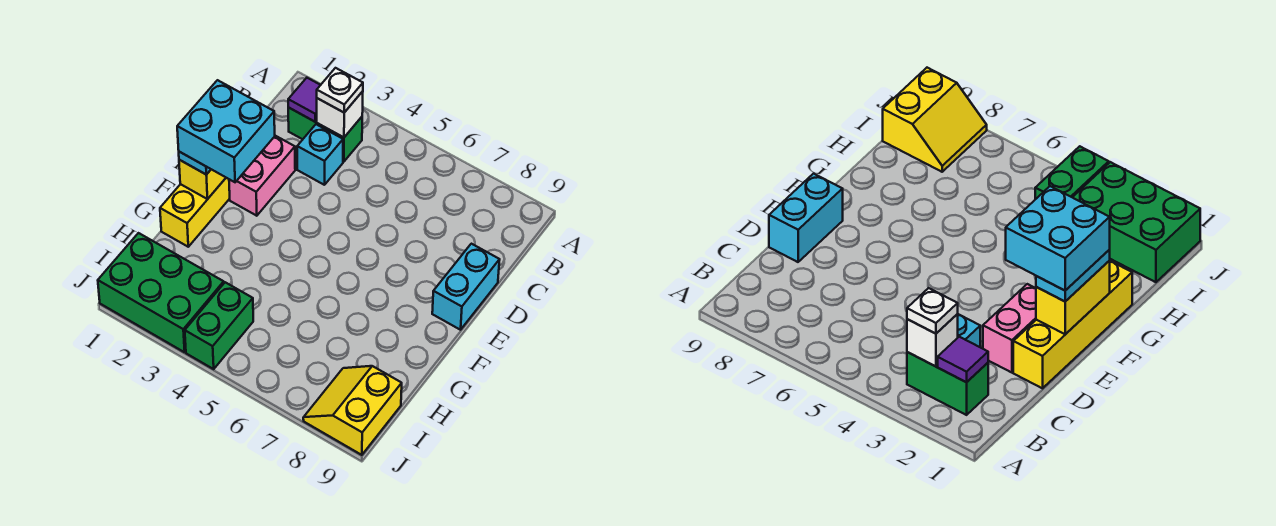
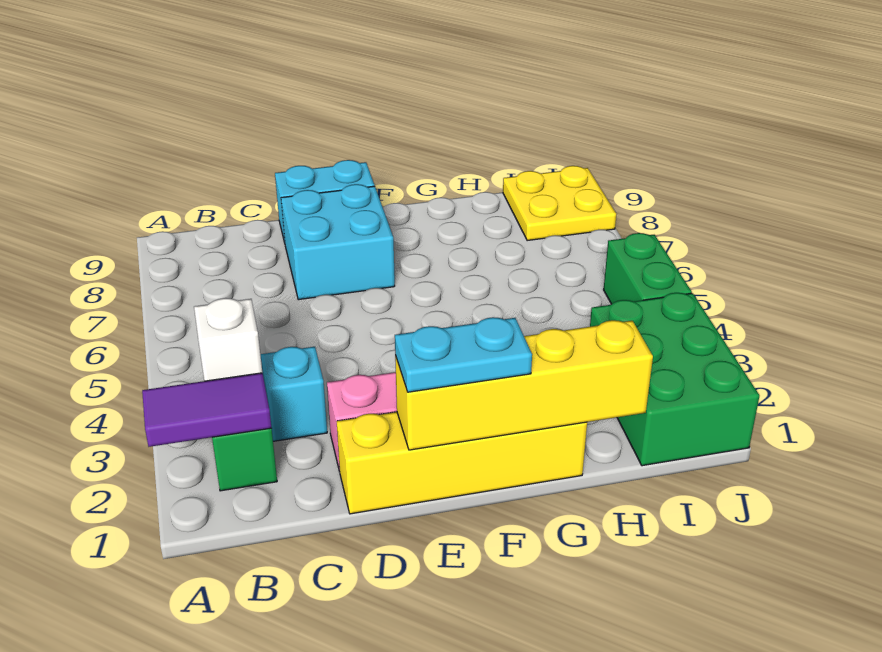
purple 1x1 tile [288,78,320,122] -> purple 1x2 tile [142,373,271,447]
white 1x1 plate [317,68,363,112] -> none
yellow 1x2 brick [179,160,226,199] -> yellow 1x4 brick [395,320,653,450]
cyan 2x2 brick [177,80,275,182] -> cyan 2x2 brick moved to [281,184,395,300]
green 1x2 brick [185,282,253,369] -> green 1x2 brick turned to [604,233,692,304]
yellow 2x2 slope [303,366,402,455] -> yellow 2x2 plate [503,166,616,241]

